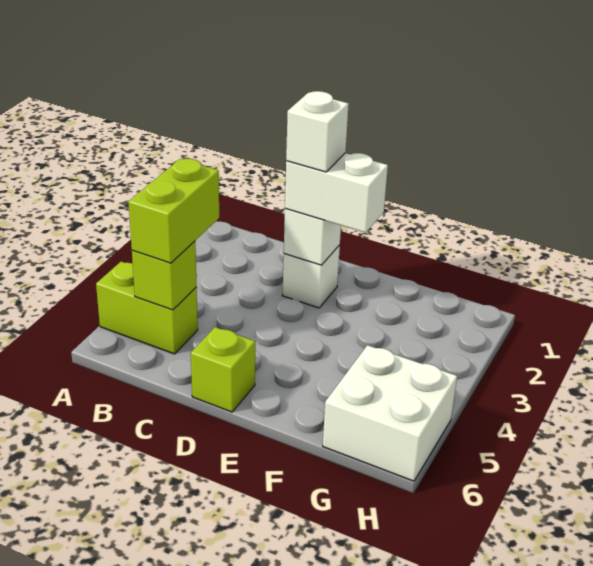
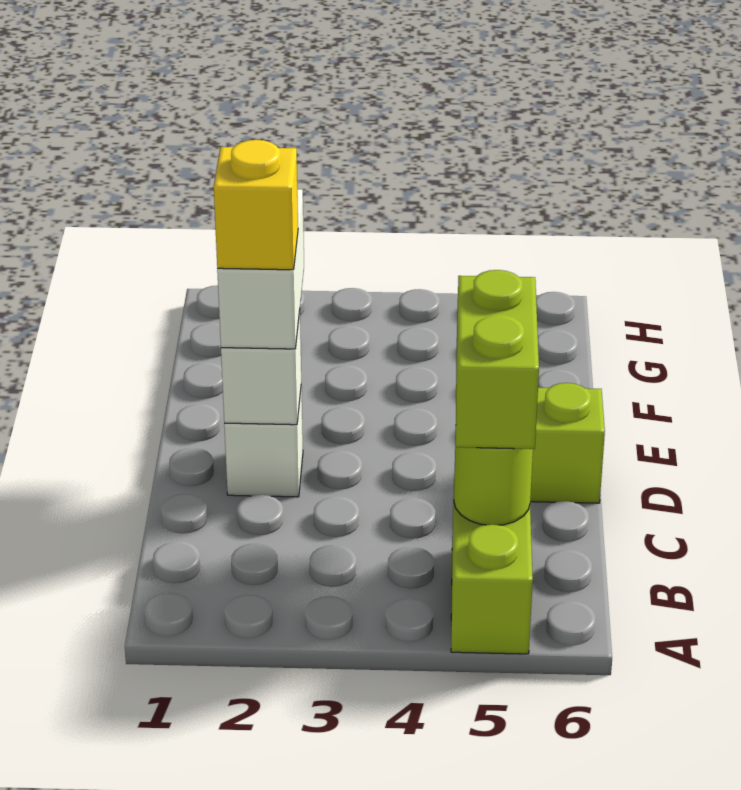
lime 1x2 brick [129,159,219,263] -> lime 1x2 brick turned to [456,270,539,449]
lime 1x1 brick [132,241,196,310] -> lime 1x1 round brick [454,437,533,525]
white 1x1 brick [286,91,349,172] -> yellow 1x1 brick [214,140,298,270]
white 2x2 brick [323,345,457,481] -> none

